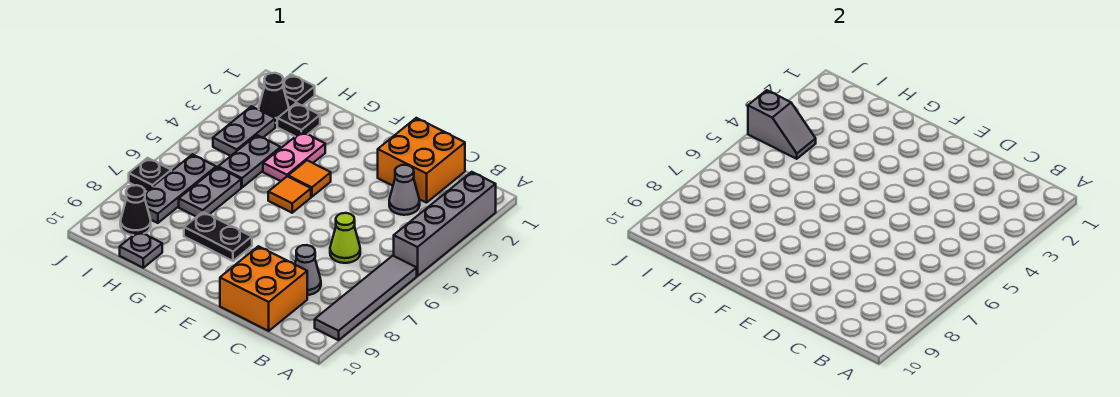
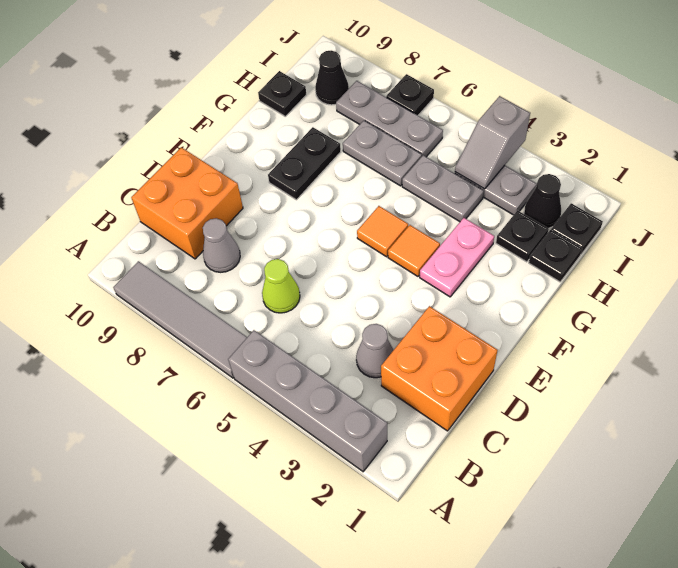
pink 1x2 plate [263,132,325,181] -> pink 1x2 plate turned to [420,218,494,297]
none -> black 1x1 plate [529,230,582,282]
grey 1x1 plate [120,231,162,268] -> black 1x1 plate [258,71,306,116]

